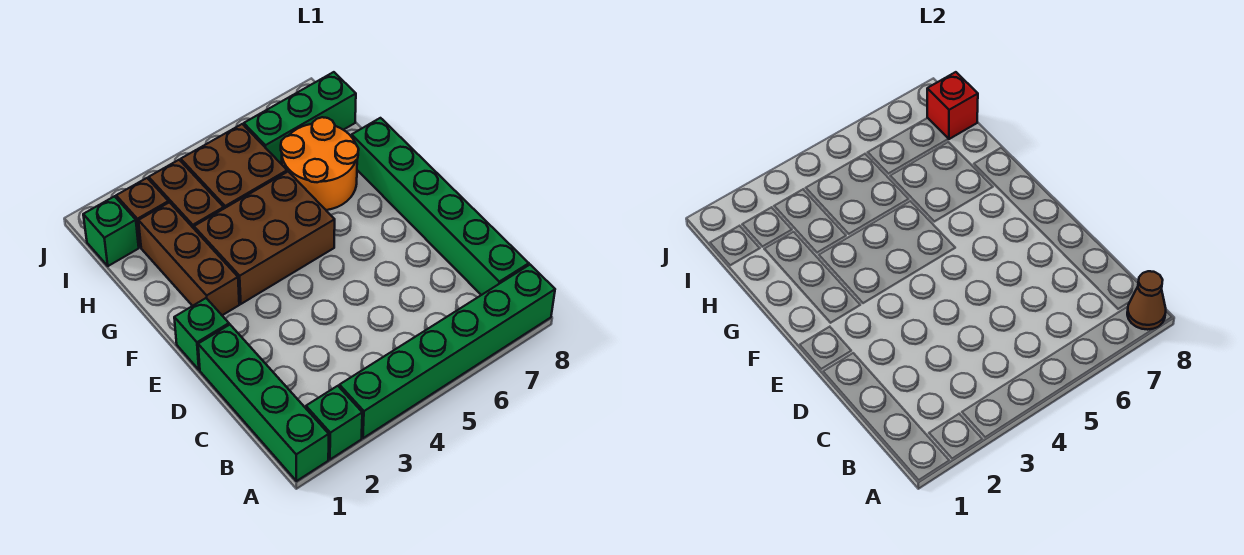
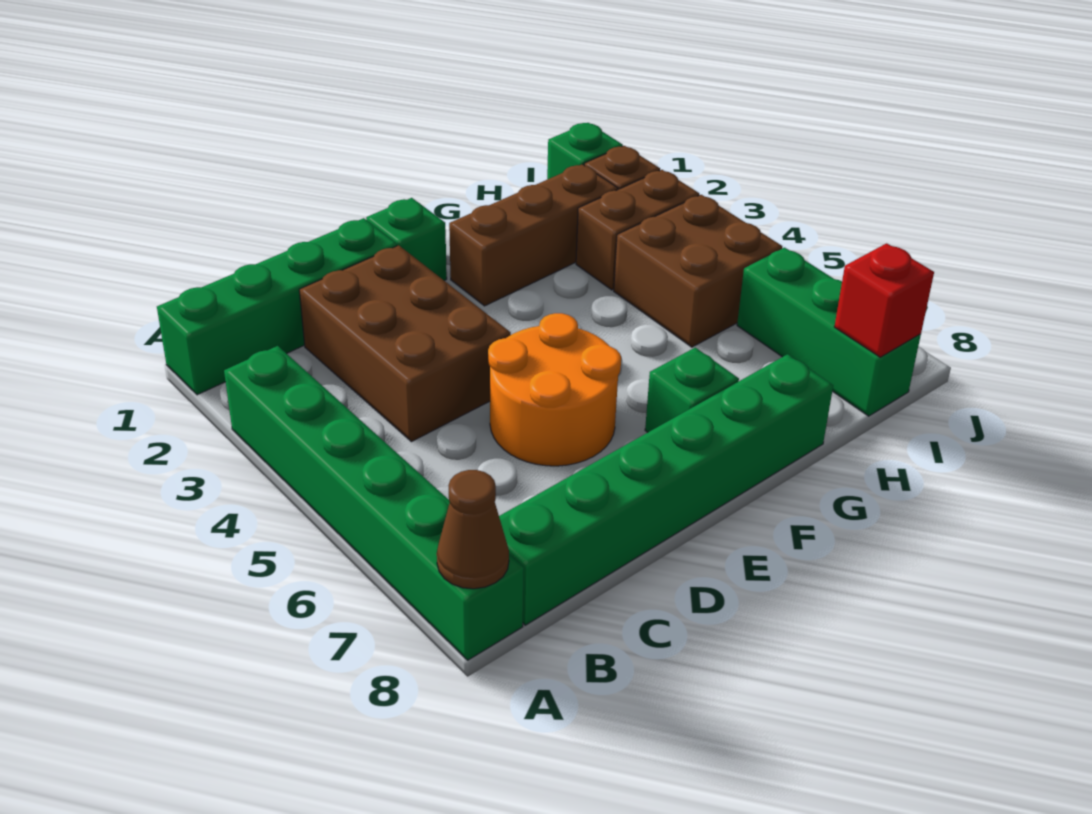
green 1x1 brick [306,386,362,459] -> green 1x1 brick moved to [645,347,739,432]
brown 2x3 brick [194,172,335,304] -> brown 2x3 brick moved to [299,245,511,442]
orange 2x2 round brick [281,117,359,210] -> orange 2x2 round brick moved to [488,313,621,466]

